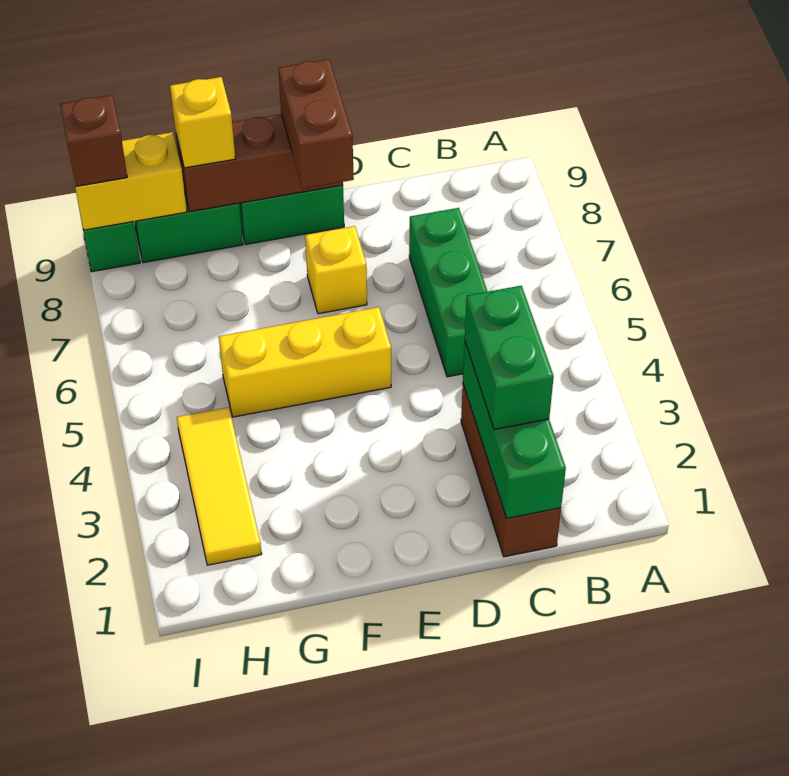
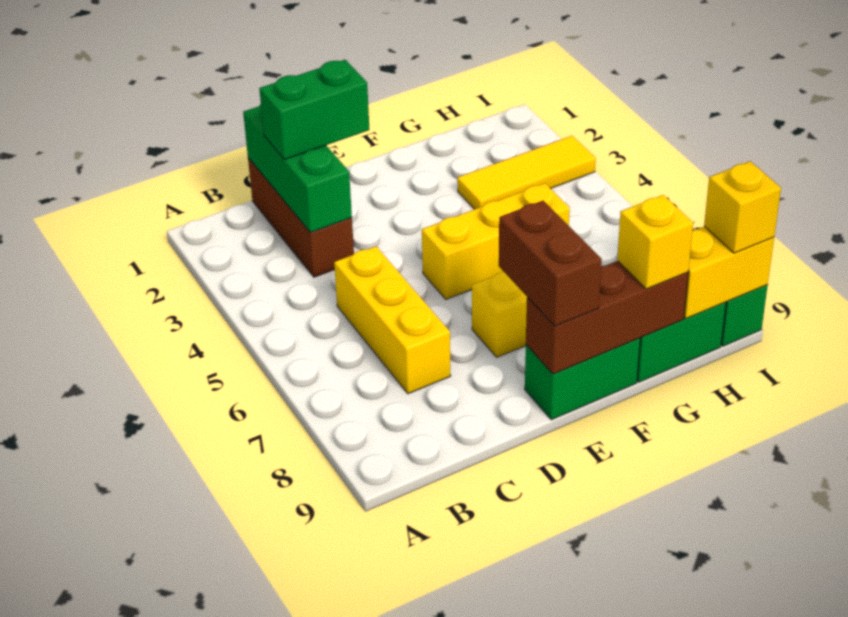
green 1x2 brick [465,286,554,430] -> green 1x2 brick turned to [259,60,370,160]
green 1x3 brick [409,208,487,377] -> yellow 1x3 brick [334,246,451,394]
yellow 1x3 tile [177,407,262,565] -> yellow 1x3 tile turned to [457,136,596,209]
brown 1x1 brick [60,95,127,187] -> yellow 1x1 brick [704,161,781,253]

